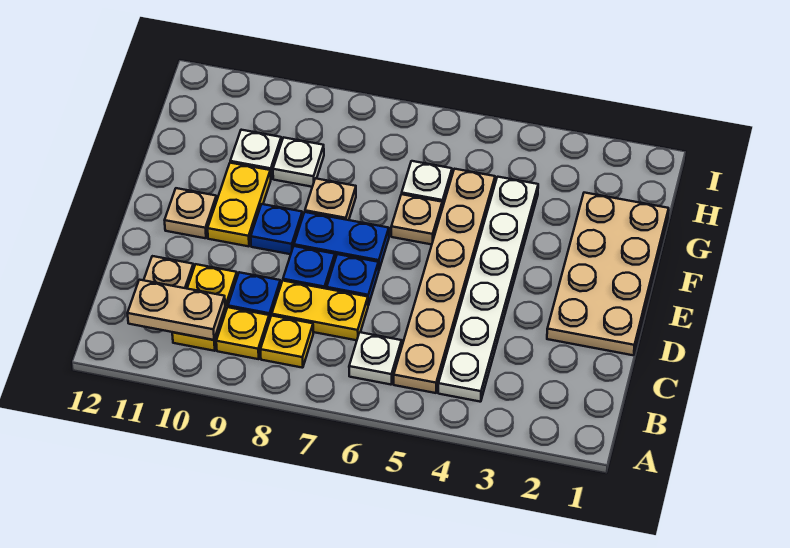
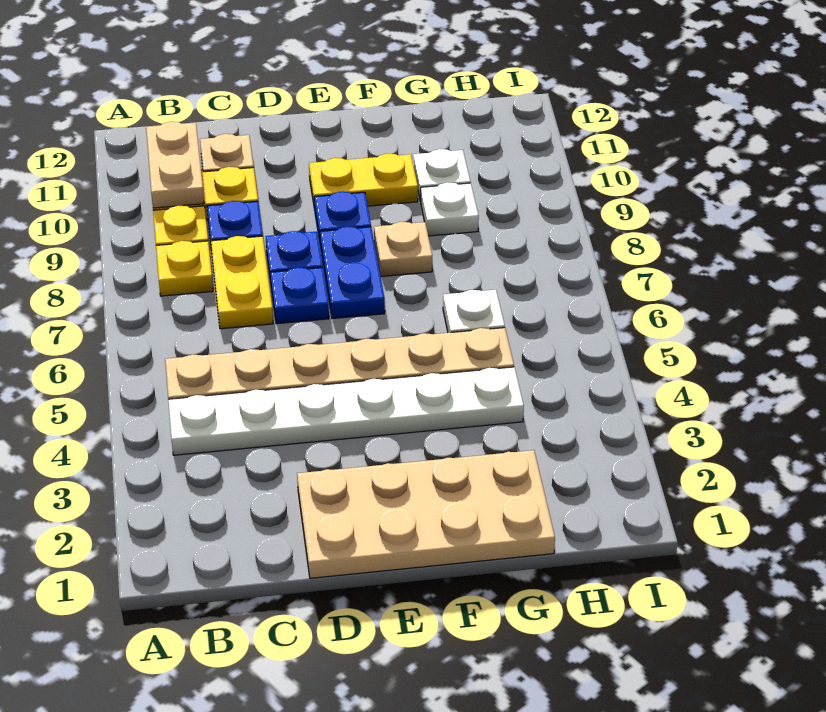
white 1x1 plate [349,332,402,385] -> none
tan 1x1 plate [165,188,217,238] -> none
tan 1x1 plate [391,194,442,245] -> none

